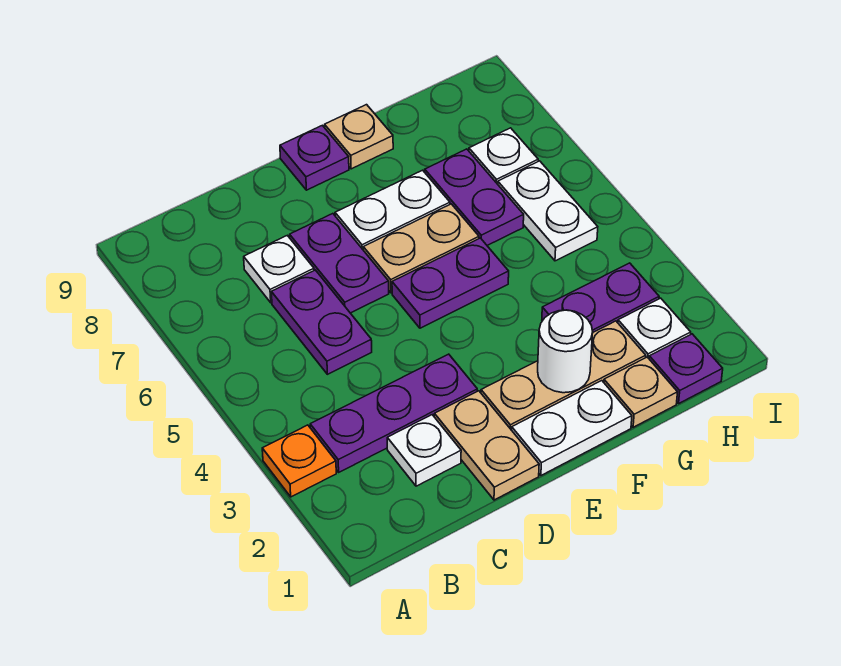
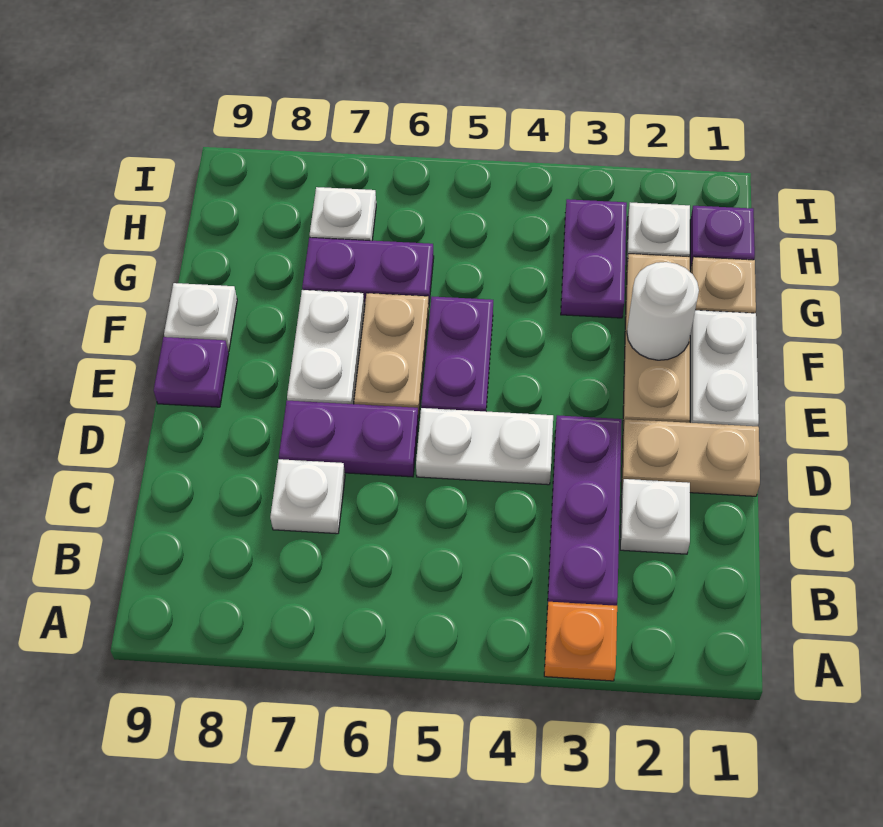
purple 1x2 plate [271,270,372,374] -> none
tan 1x1 plate [325,105,393,169] -> white 1x1 plate [164,283,237,352]
white 1x2 plate [498,161,598,261] -> white 1x2 plate moved to [416,408,553,485]

